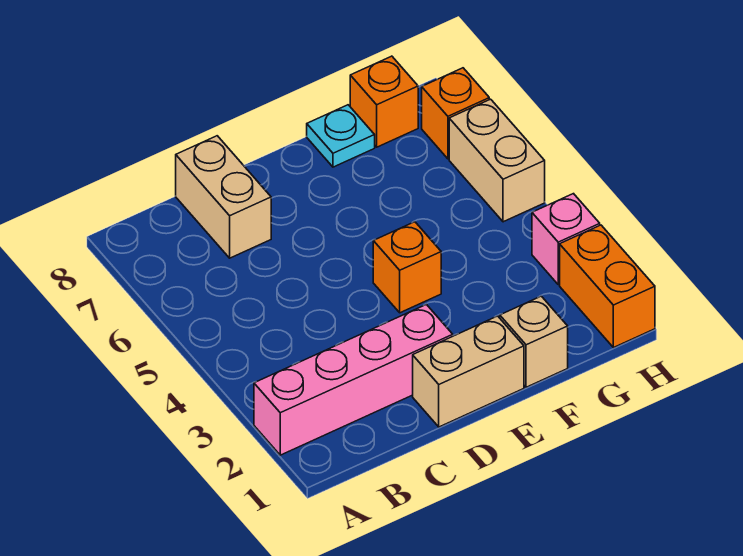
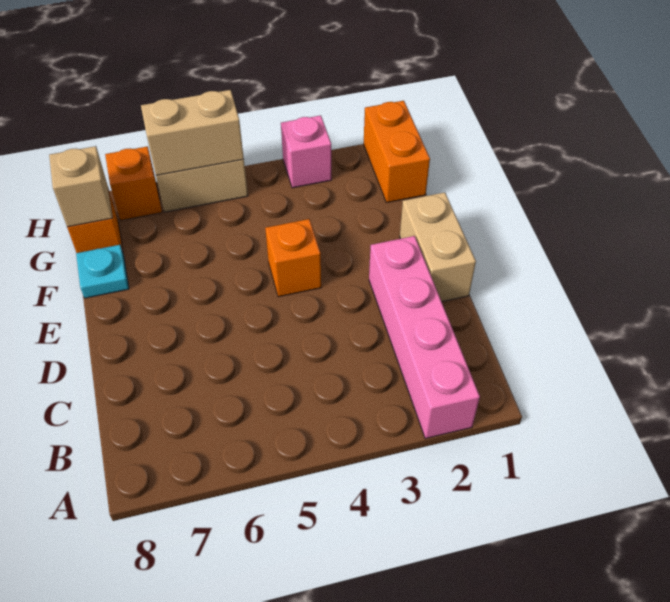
tan 1x2 brick [176,136,271,258] -> tan 1x2 brick moved to [141,90,244,175]
tan 1x1 brick [500,296,568,387] -> tan 1x1 brick moved to [49,146,113,227]
orange 1x2 brick [560,225,655,348] -> orange 1x2 brick turned to [364,101,430,203]

